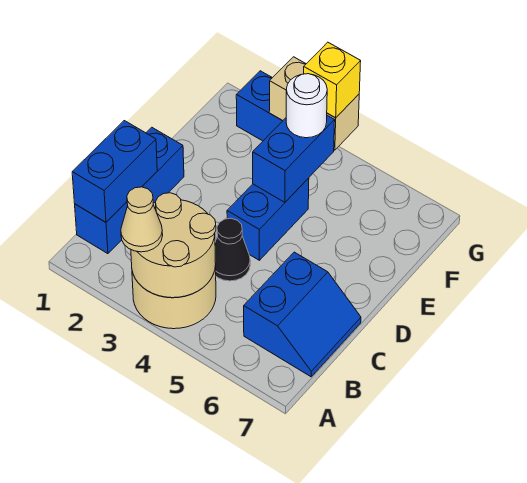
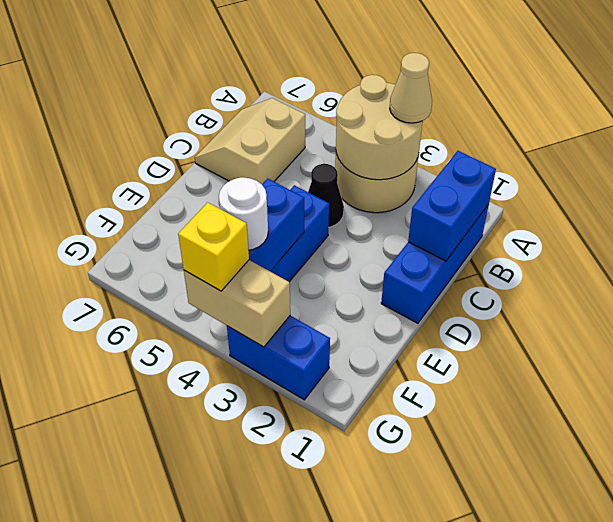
blue 2x2 slope [244,252,361,377] -> tan 2x2 slope [195,98,305,184]

